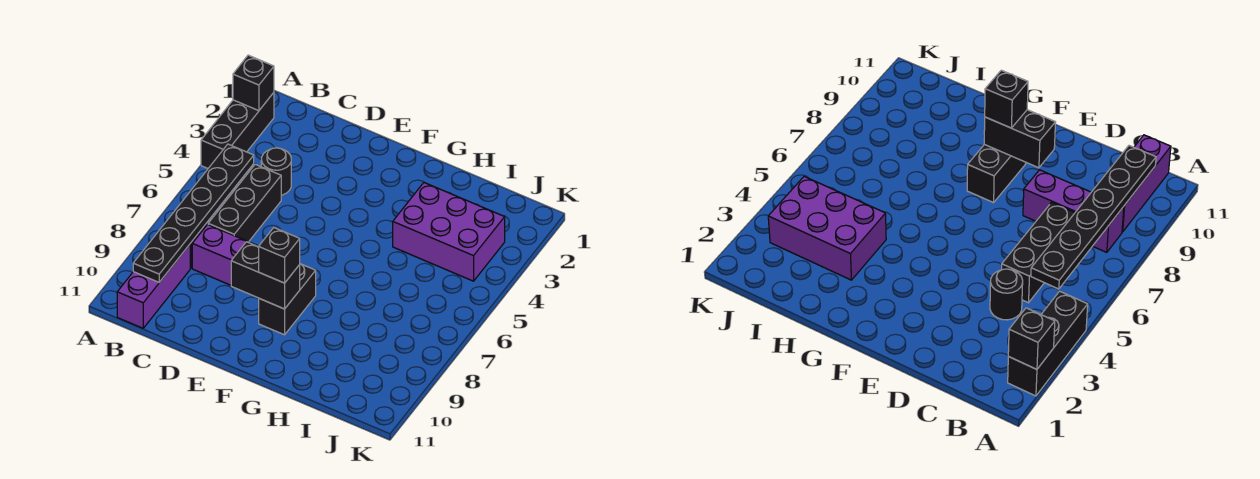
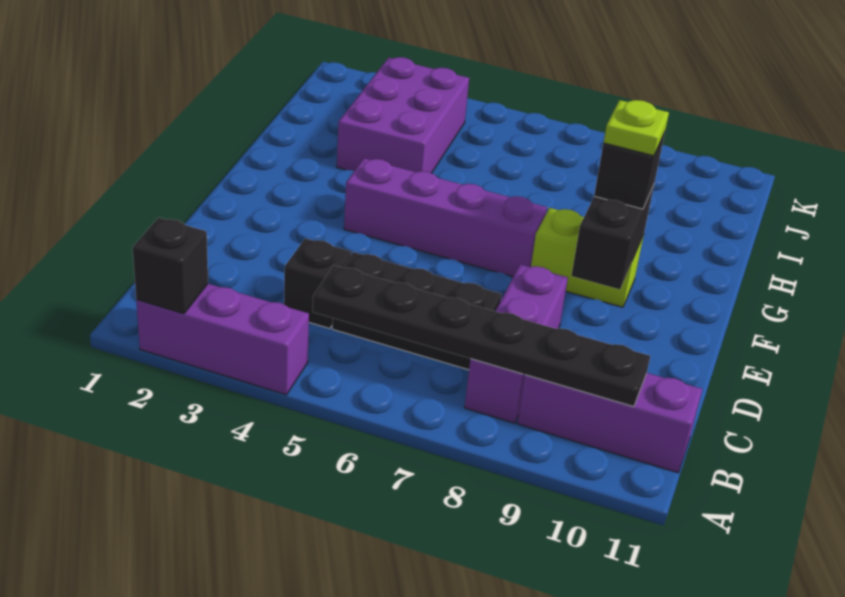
black 1x3 brick [201,93,274,168] -> purple 1x3 brick [136,284,309,395]
black 1x1 round brick [261,148,291,195] -> black 1x1 brick [284,238,351,329]
none -> purple 1x4 brick [344,158,547,277]
black 1x2 brick [259,264,316,335] -> lime 1x2 brick [531,208,644,307]
none -> lime 1x1 plate [604,100,669,156]

